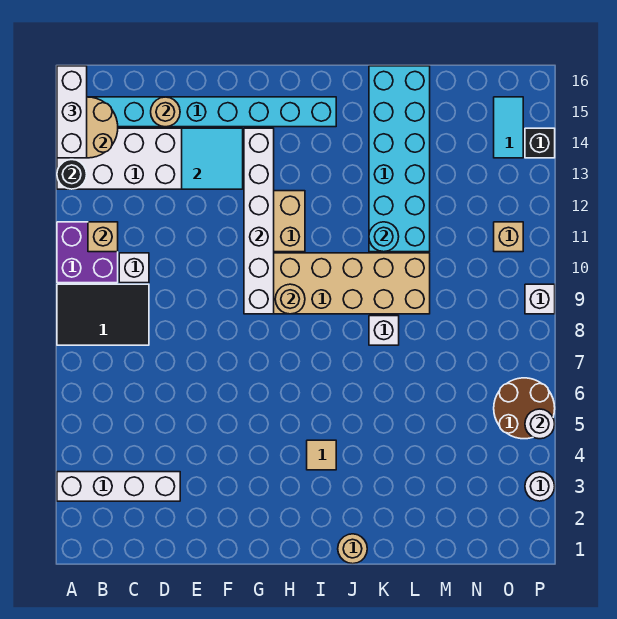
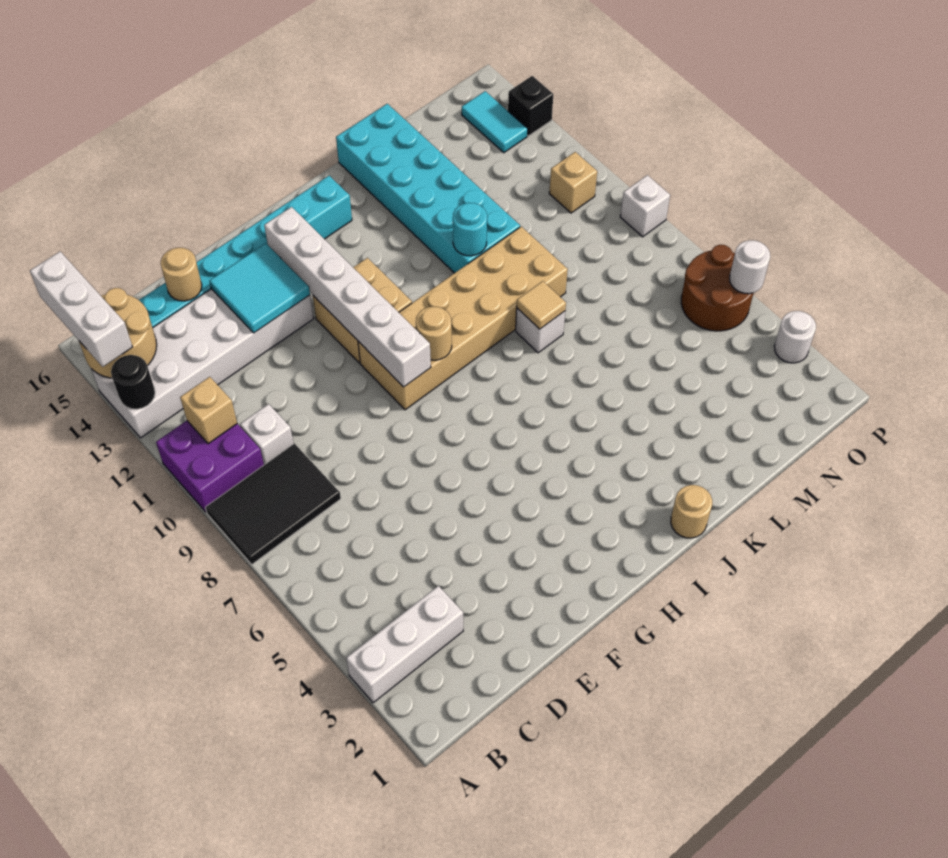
white 1x4 brick [57,472,180,501] -> white 1x3 brick [346,586,463,703]
tan 1x1 tile [307,440,336,470] -> tan 1x1 tile moved to [517,281,566,329]

